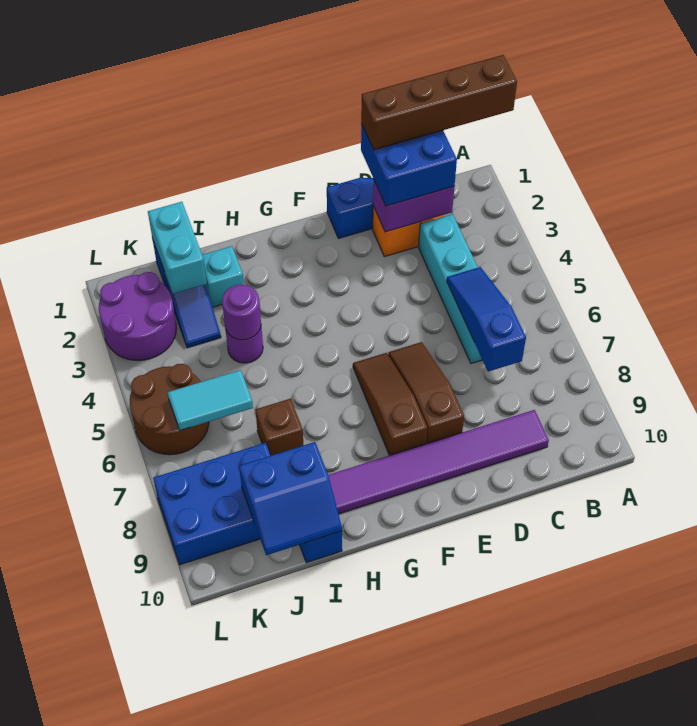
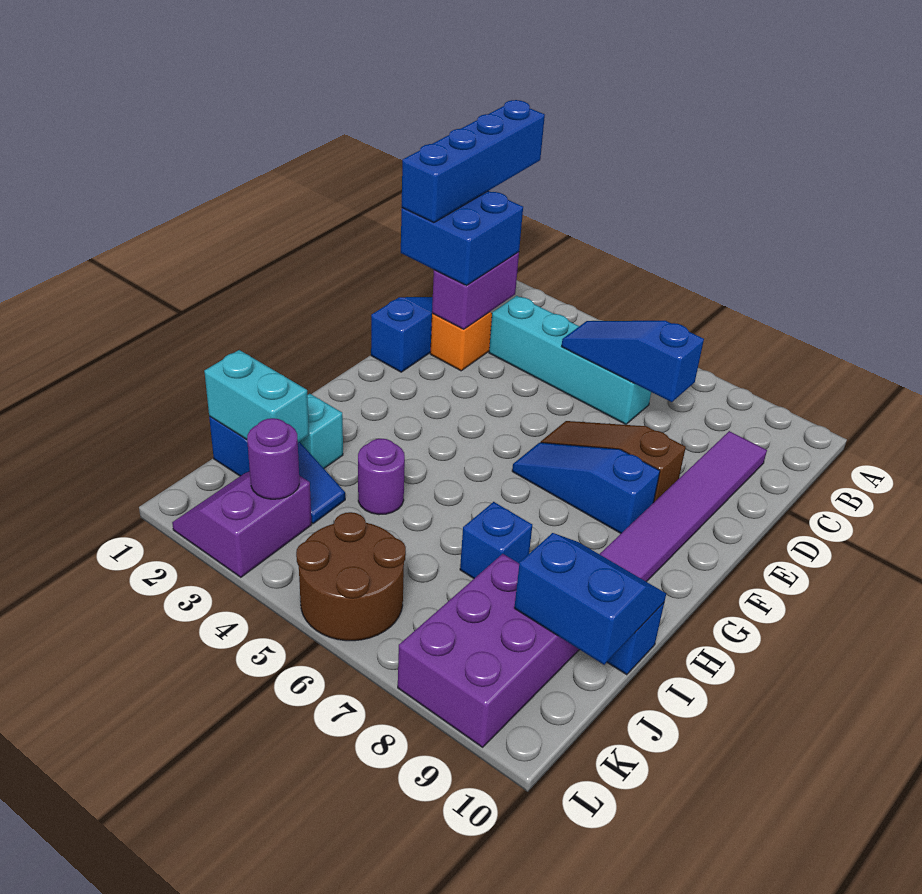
brown 1x4 brick [361,55,517,150] -> blue 1x4 brick [402,100,545,223]
brown 1x3 slope [353,353,427,455] -> blue 1x3 slope [512,443,660,533]
purple 1x1 round brick [222,284,261,340] -> purple 1x1 round brick moved to [247,418,299,499]
brown 1x1 brick [256,399,303,455] -> blue 1x1 brick [460,502,532,578]
blue 2x2 slope [239,442,342,555] -> blue 2x2 slope turned to [514,533,666,665]
cyan 1x2 tile [168,370,253,430] -> none
blue 2x3 brick [153,443,271,565] -> purple 2x3 brick [398,554,579,747]
purple 2x2 round brick [99,272,177,361] -> purple 2x2 slope [172,471,312,577]

